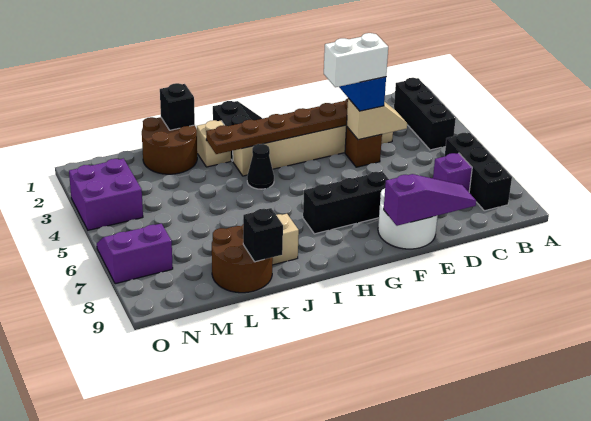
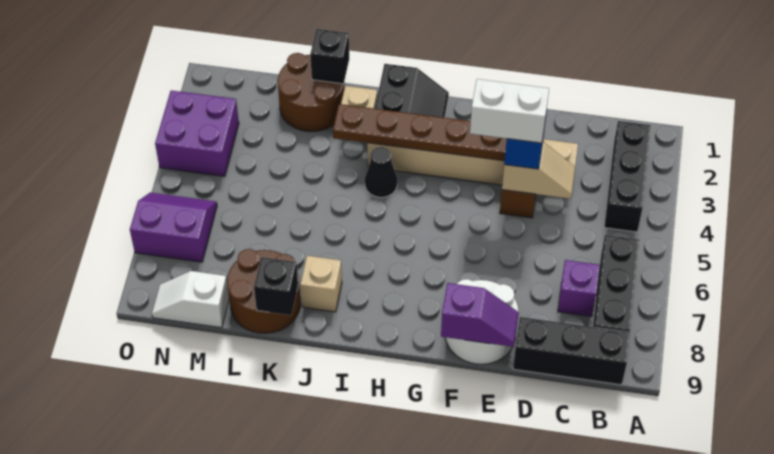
purple 1x3 slope [384,174,476,226] -> purple 1x2 slope [441,283,519,347]
black 1x3 brick [303,171,389,234] -> black 1x3 brick moved to [513,317,630,385]
none -> white 1x2 slope [152,271,229,328]

